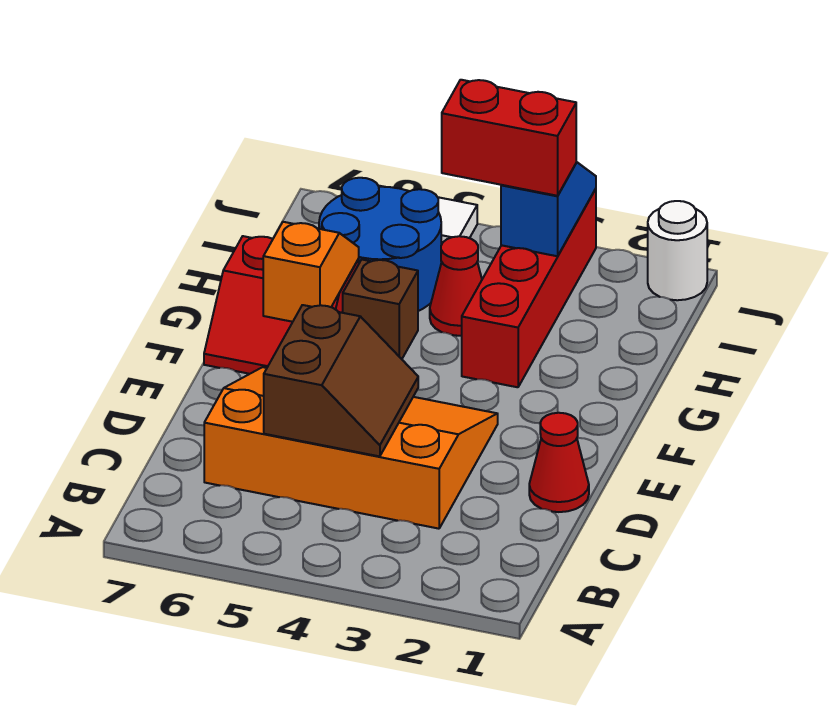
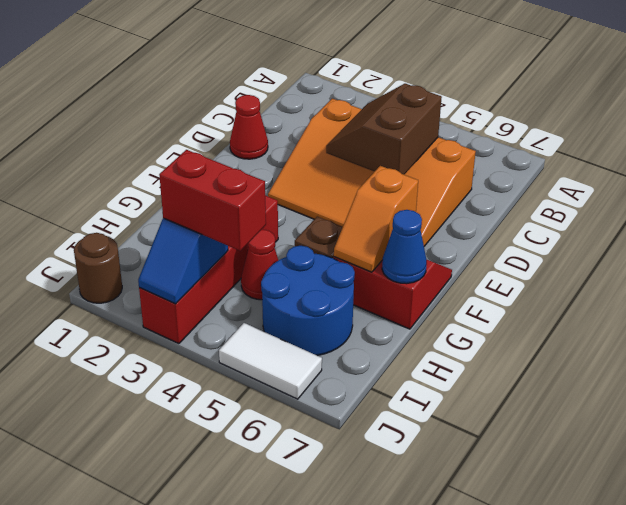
none -> blue 1x1 cone [382,210,427,284]
white 1x1 round brick [648,201,707,300] -> brown 1x1 round brick [74,233,122,303]

